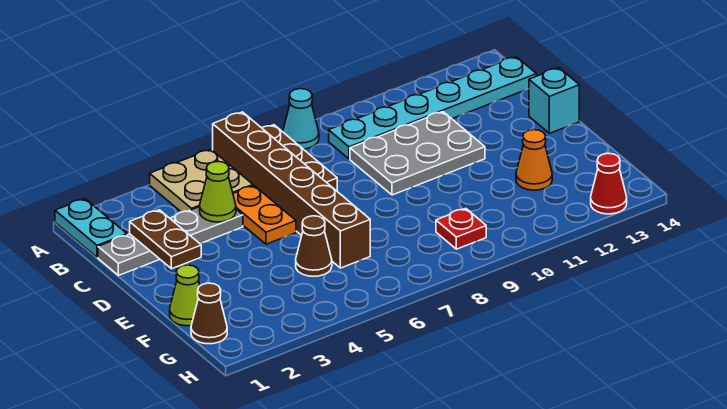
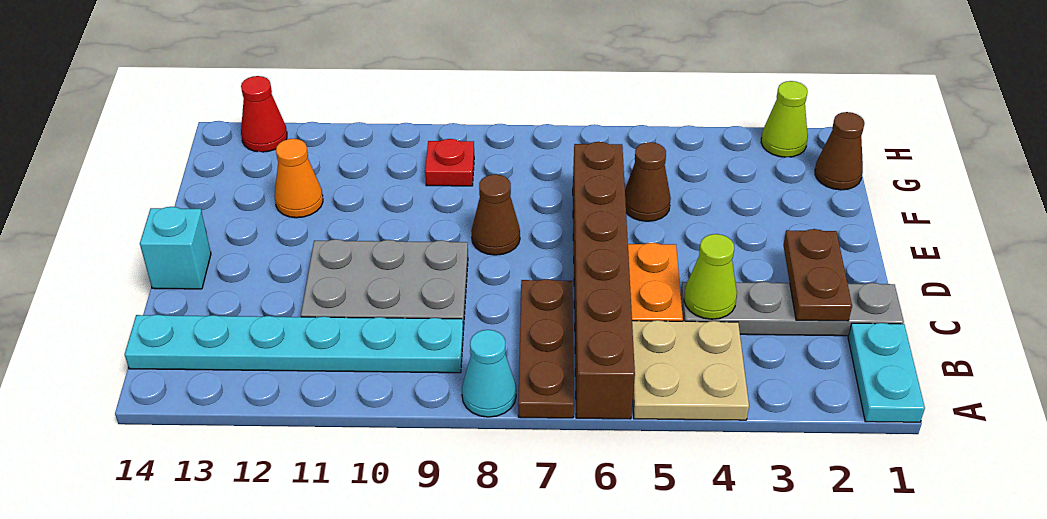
none -> brown 1x1 cone [471,174,520,255]
lime 1x1 cone [170,265,200,326] -> lime 1x1 cone moved to [761,81,808,157]

